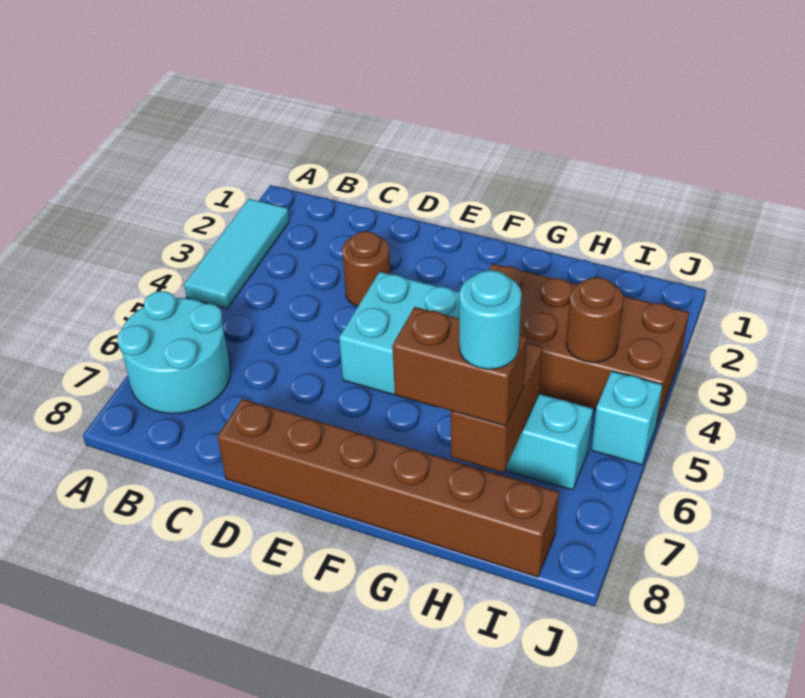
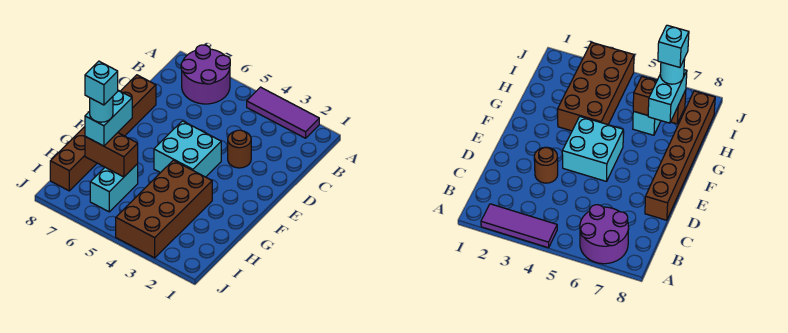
cyan 1x3 tile [184,199,289,309] -> purple 1x3 tile [247,87,319,138]
cyan 2x2 round brick [117,291,231,414] -> purple 2x2 round brick [181,45,230,104]
brown 1x2 brick [392,307,527,426] -> cyan 1x2 brick [85,90,132,146]
brown 1x1 round brick [566,277,623,362] -> none
cyan 1x1 brick [592,371,663,465] -> cyan 1x1 brick moved to [85,61,118,105]

